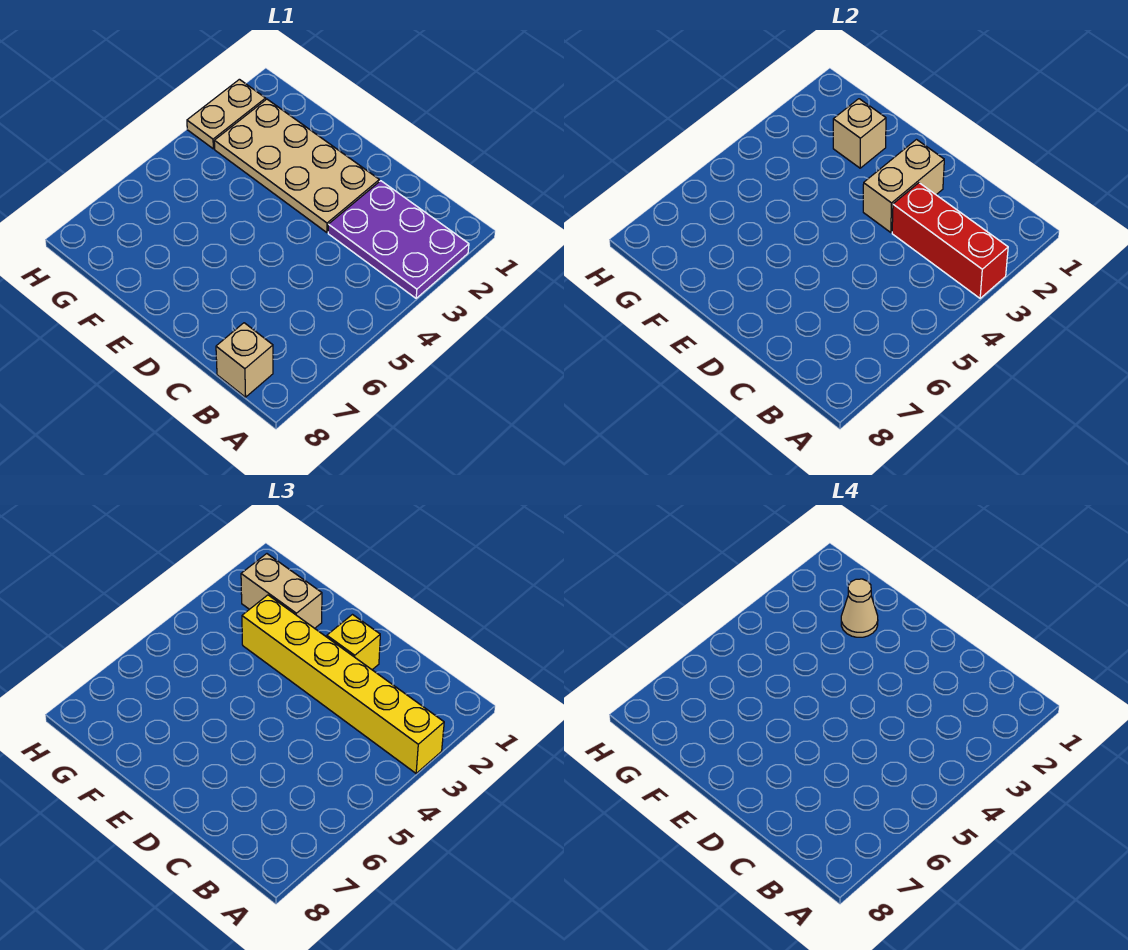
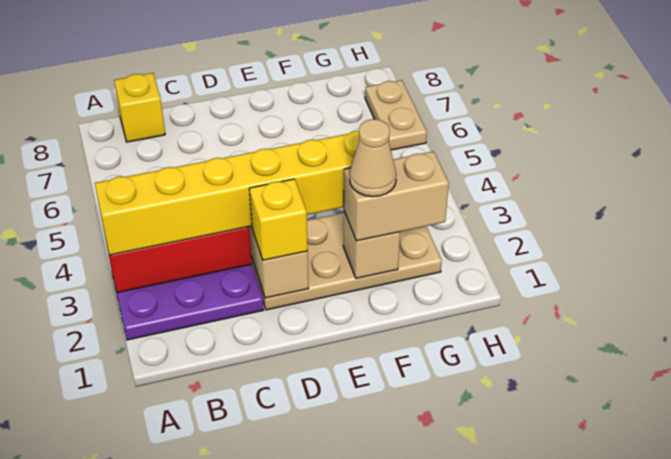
tan 1x1 brick [216,323,273,397] -> yellow 1x1 brick [114,73,165,142]
tan 1x2 plate [187,79,266,149] -> tan 1x2 plate moved to [365,80,427,150]

